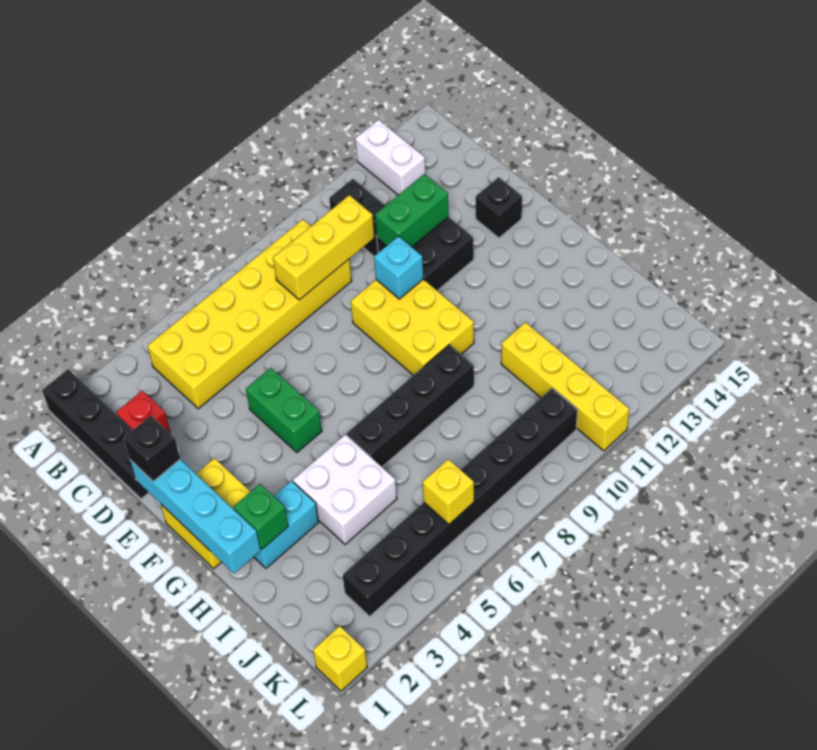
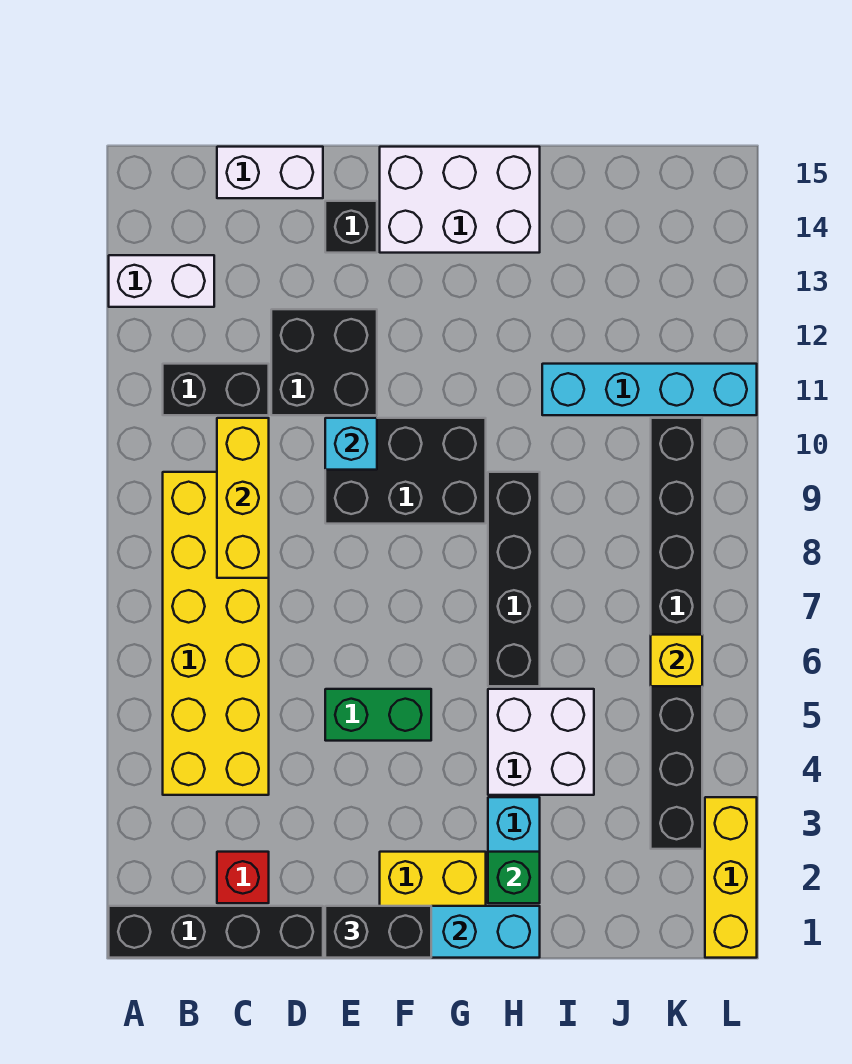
none -> white 1x2 brick [217,147,323,198]
green 1x2 brick [375,174,449,247] -> none
black 1x1 brick [124,415,180,482] -> black 1x2 brick [325,906,431,958]
yellow 2x3 brick [351,279,474,375] -> black 2x3 brick [325,418,486,524]
none -> white 2x3 brick [380,147,540,253]
yellow 1x4 brick [501,322,629,451] -> cyan 1x4 brick [542,364,757,415]
yellow 1x1 brick [313,626,367,691] -> yellow 1x3 brick [705,797,757,958]

